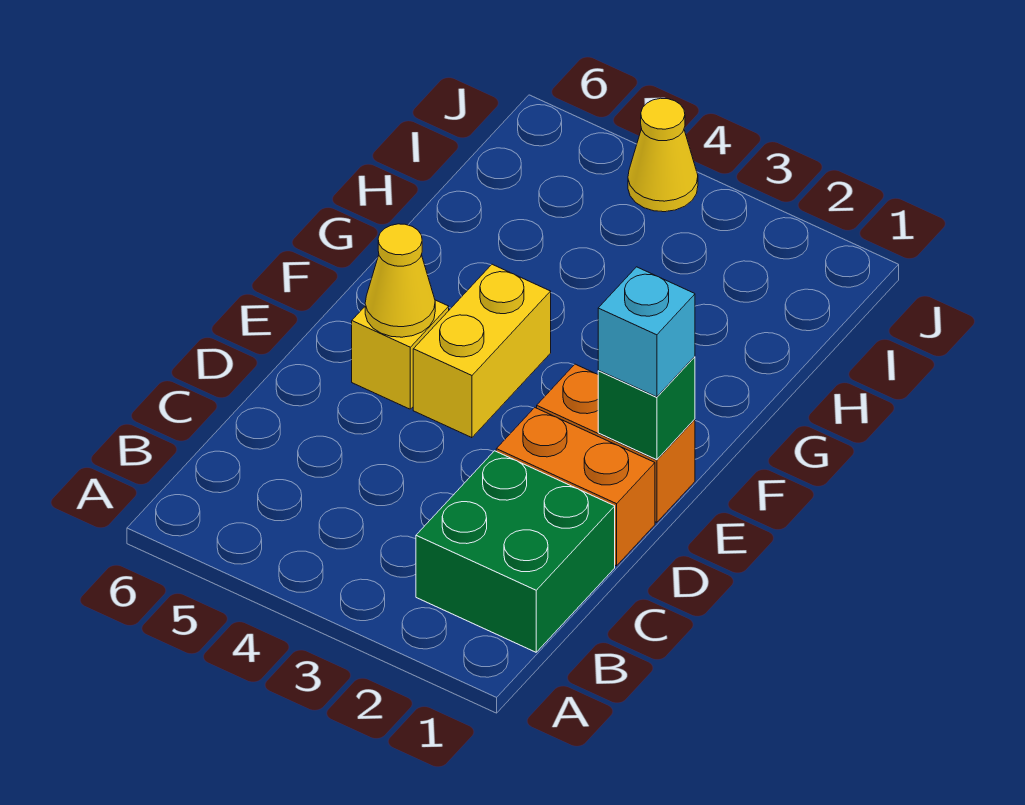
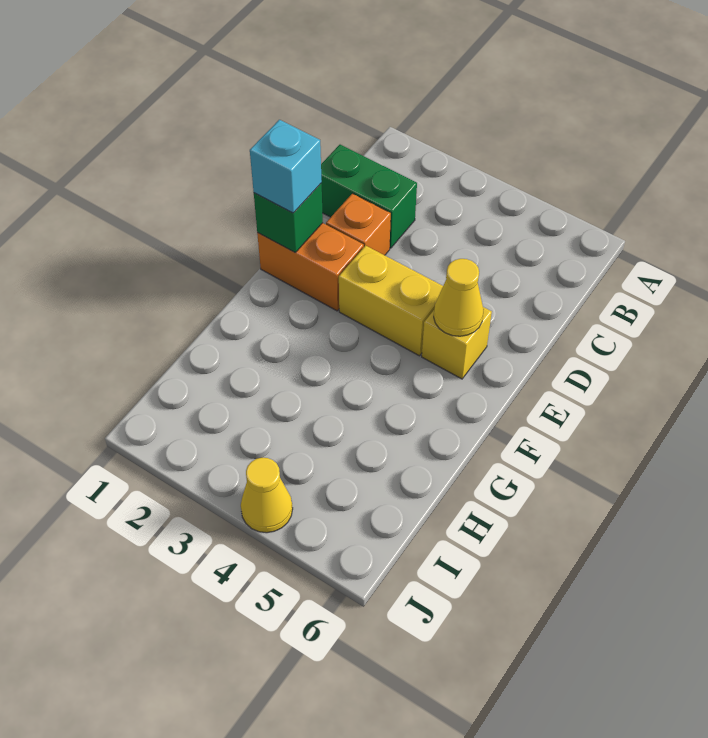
green 2x2 brick [416,451,615,652] -> green 1x2 brick [321,145,417,248]
orange 1x2 brick [496,408,655,566] -> orange 1x1 brick [326,194,391,255]
yellow 1x2 brick [413,264,551,438] -> yellow 1x2 brick turned to [339,246,443,356]

